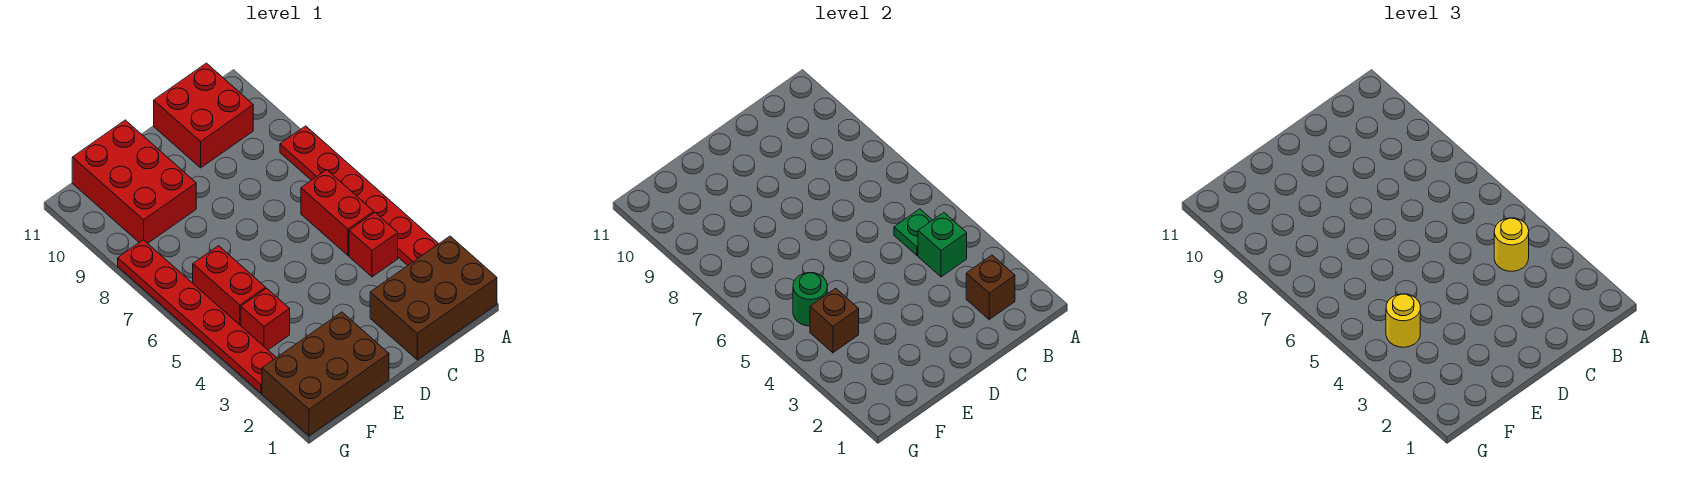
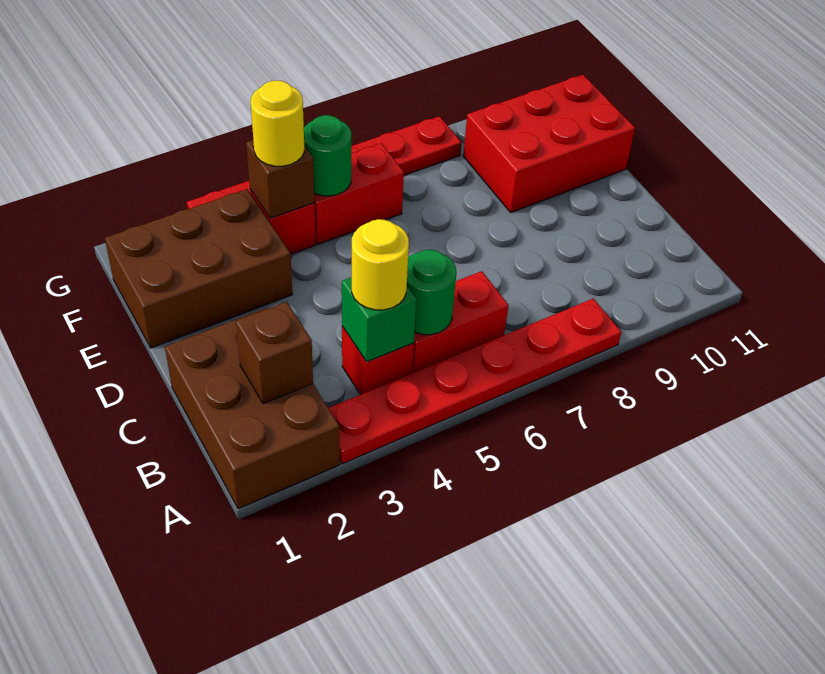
green 1x1 plate [894,209,932,255] -> green 1x1 round brick [407,250,456,335]
red 2x2 brick [154,63,253,168] -> none
brown 2x3 brick [262,312,389,436] -> brown 2x3 brick turned to [105,189,292,348]

